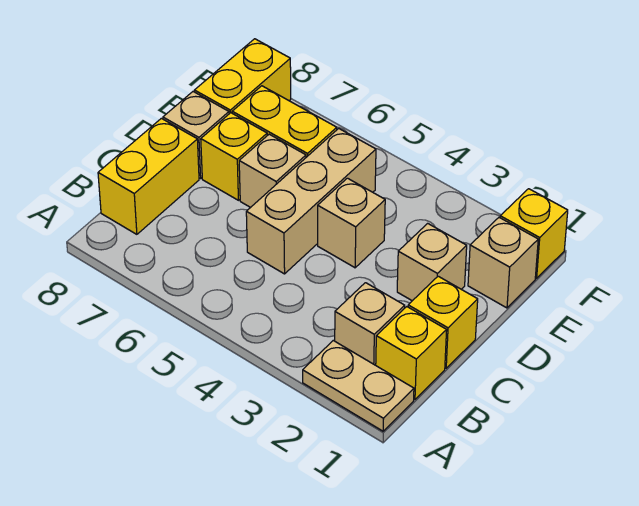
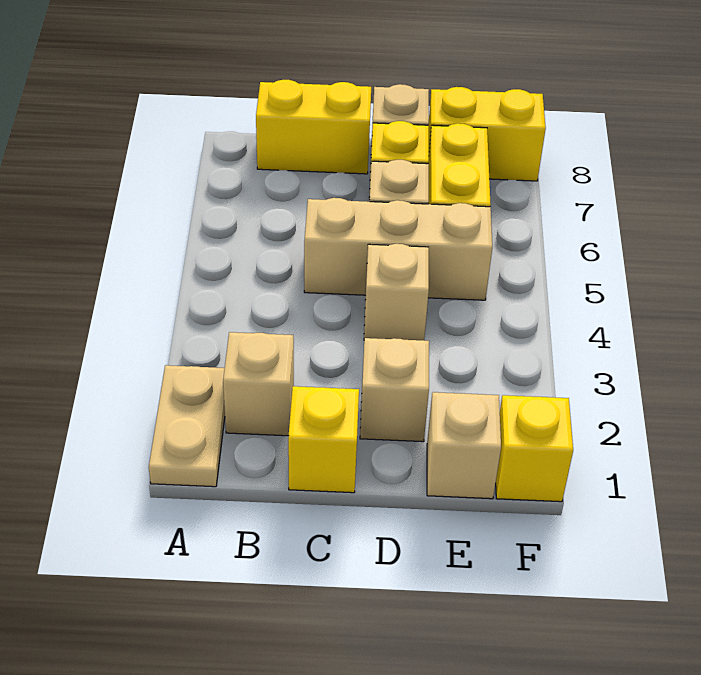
yellow 1x1 brick [376,307,447,400] -> none

